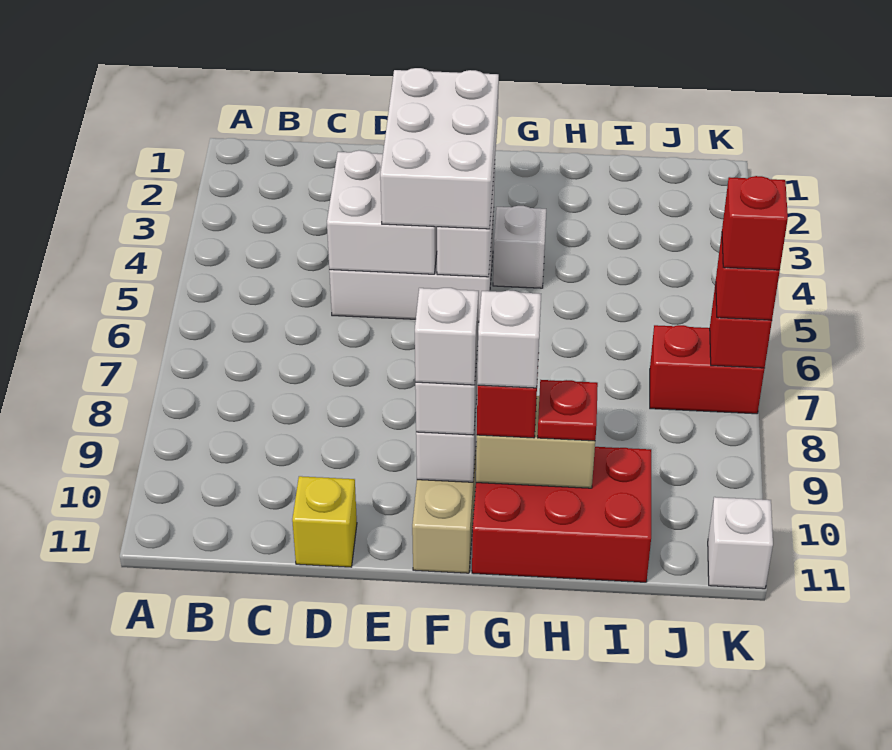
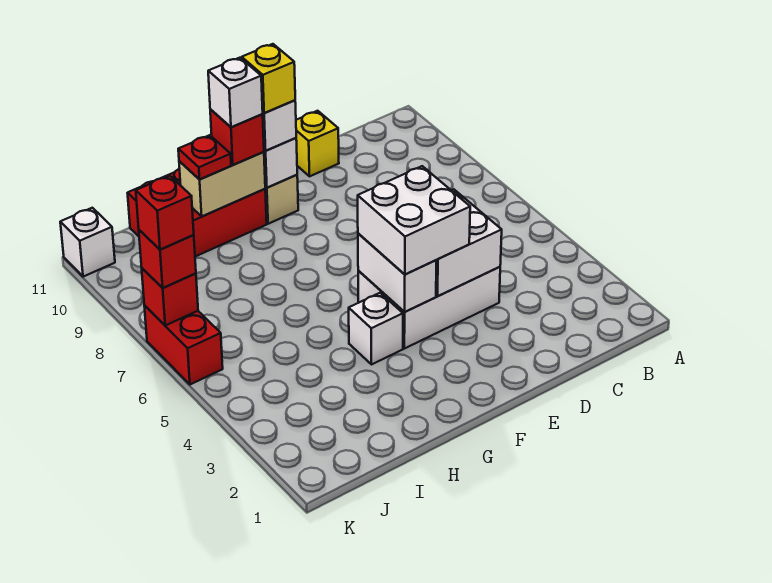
white 2x3 brick [380,68,499,229] -> white 2x2 brick [358,166,470,274]
white 1x1 brick [415,288,479,385] -> yellow 1x1 brick [242,44,295,113]
red 1x2 brick [650,325,765,414] -> red 1x2 brick turned to [144,306,223,384]

